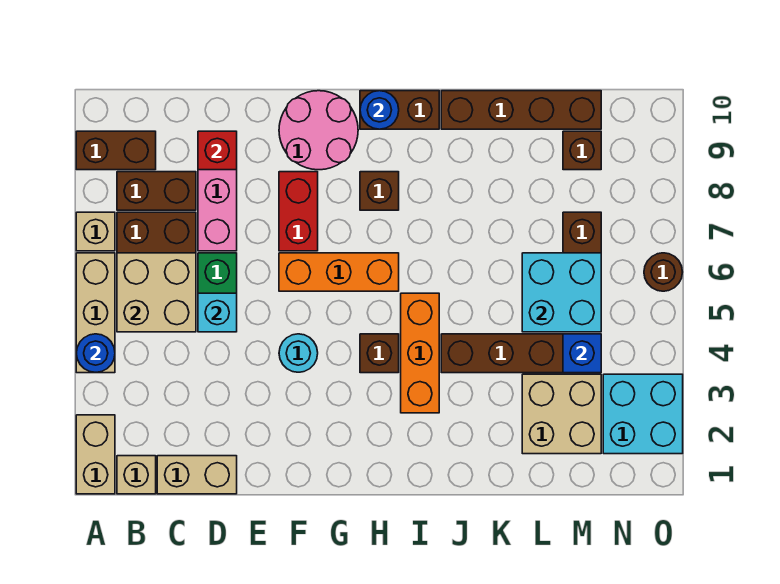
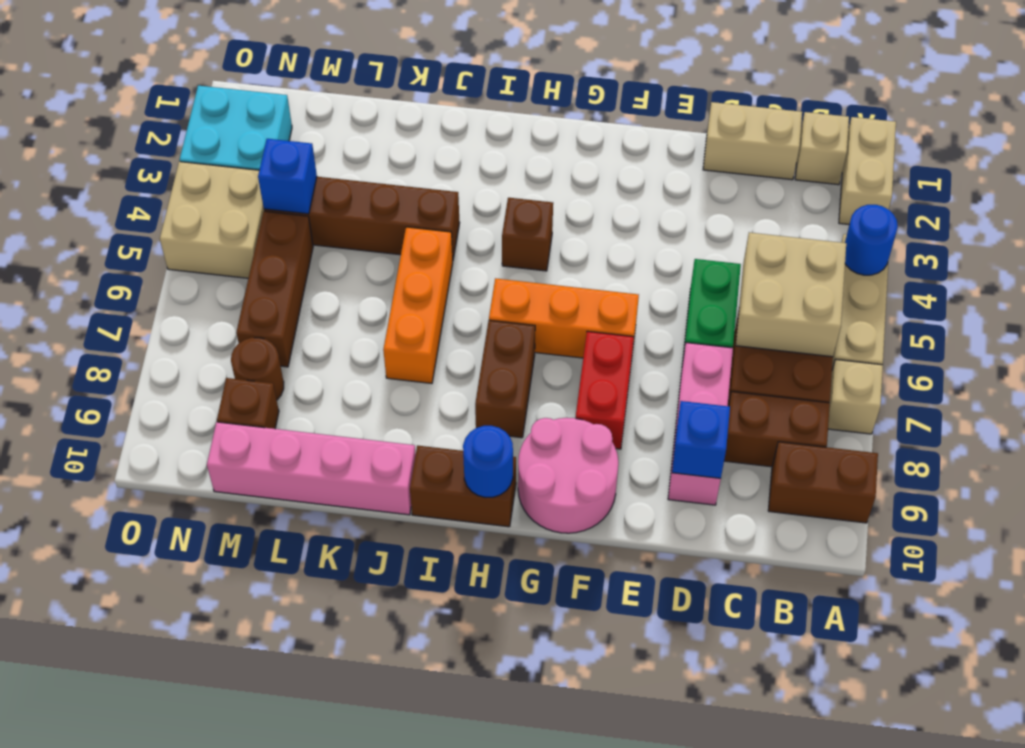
cyan 1x1 brick [198,293,237,332] -> none
red 1x1 brick [198,131,237,170] -> blue 1x1 brick [672,401,730,479]
cyan 1x1 round brick [279,334,318,372] -> none
brown 1x1 brick [360,172,399,210] -> brown 1x2 brick [475,320,535,438]
orange 1x3 brick [401,293,439,413] -> orange 1x3 brick moved to [383,227,453,383]
brown 1x4 brick [441,91,601,129] -> pink 1x4 brick [207,422,416,515]
tan 2x2 brick [522,374,601,454] -> tan 2x2 brick moved to [160,162,264,278]
cyan 2x2 brick [522,253,601,332] -> none
brown 1x1 round brick [644,253,682,291] -> brown 1x1 round brick moved to [231,338,284,400]

